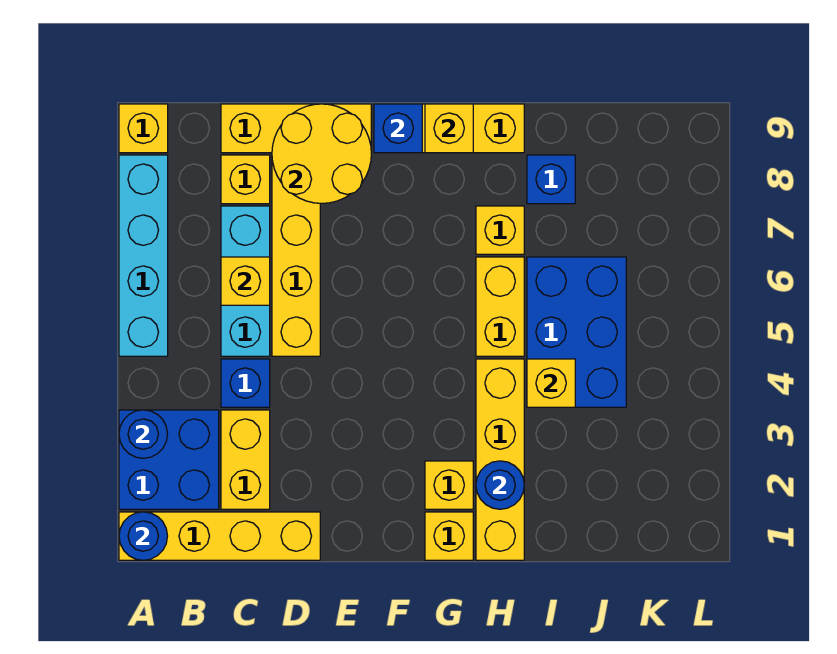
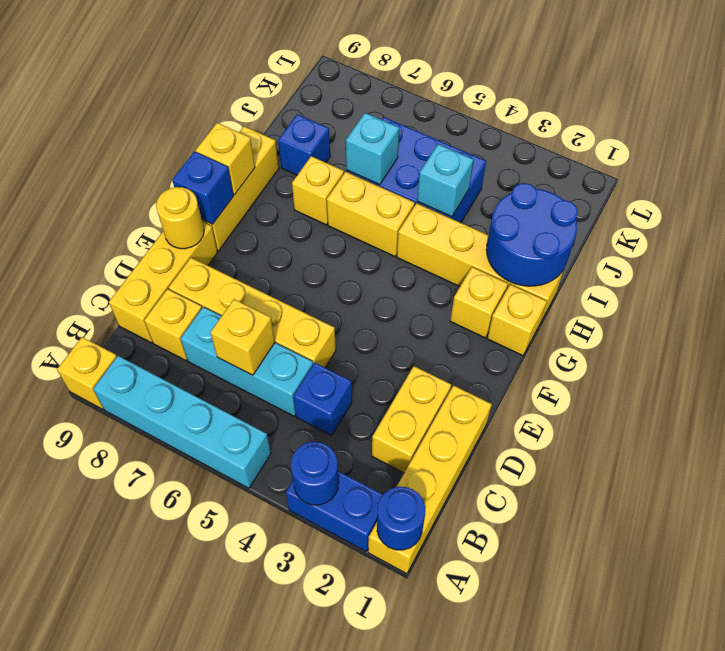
blue 2x2 brick [119,410,219,509] -> blue 1x2 brick [286,471,383,551]
yellow 1x2 brick [221,410,270,509] -> yellow 1x2 brick turned to [372,366,451,473]
yellow 2x2 round brick [272,104,371,203] -> yellow 1x1 round brick [156,187,204,249]
blue 1x1 round brick [476,461,524,509] -> blue 2x2 round brick [486,183,578,286]
yellow 1x1 brick [527,359,575,407] -> cyan 1x1 brick [417,144,473,217]
none -> cyan 1x1 brick [346,113,399,185]

